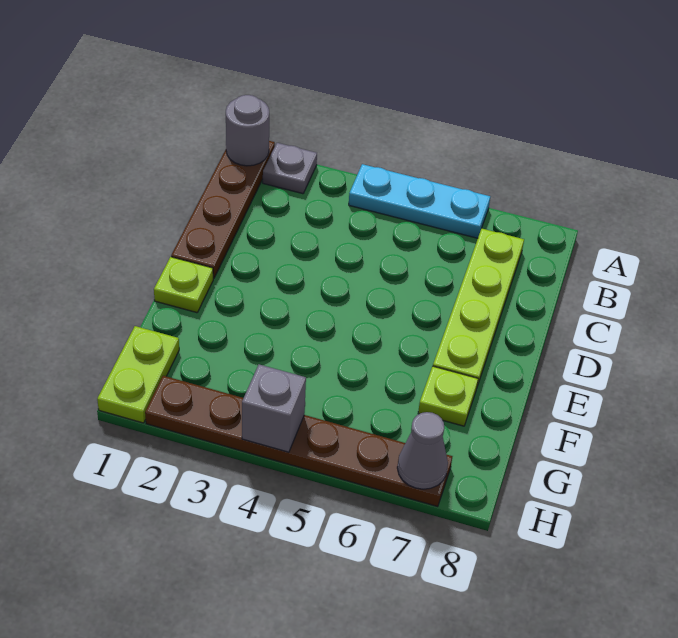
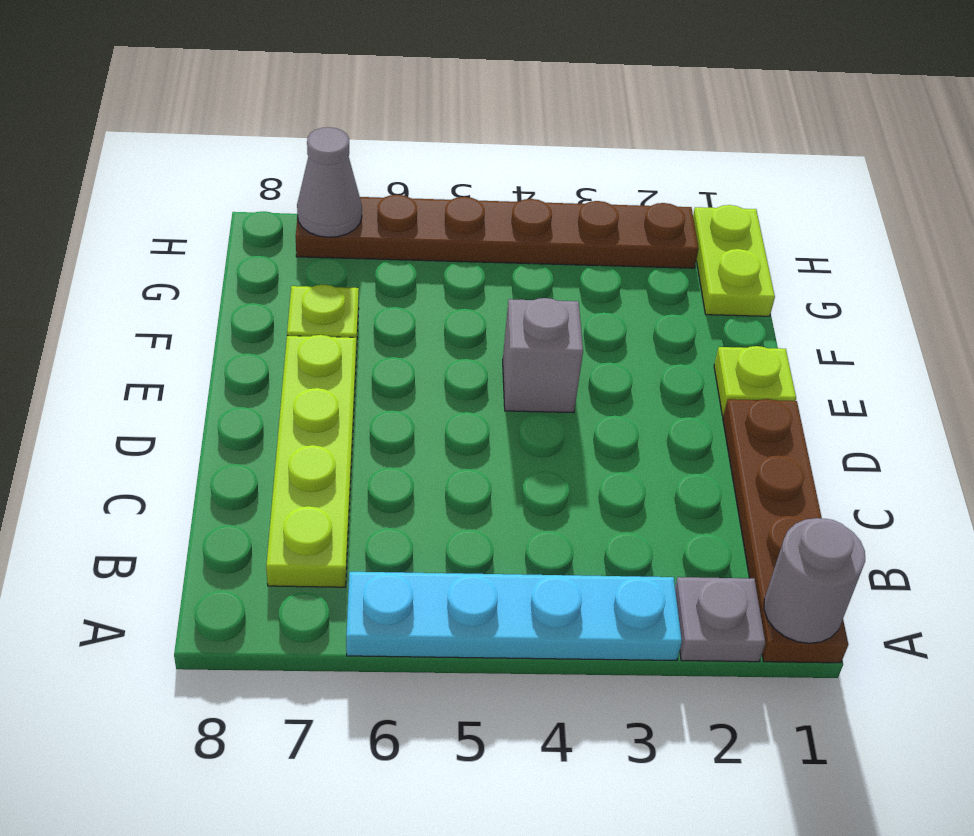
cyan 1x3 plate [349,164,490,238] -> cyan 1x4 plate [346,572,682,661]
grey 1x1 brick [242,364,306,452] -> grey 1x1 brick moved to [503,298,583,413]

